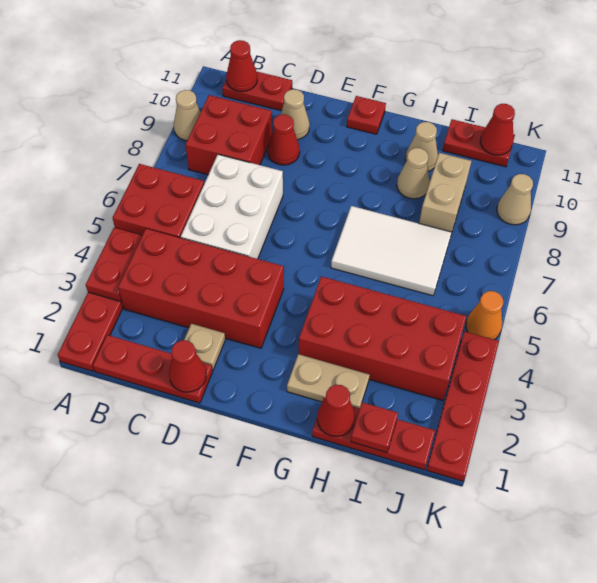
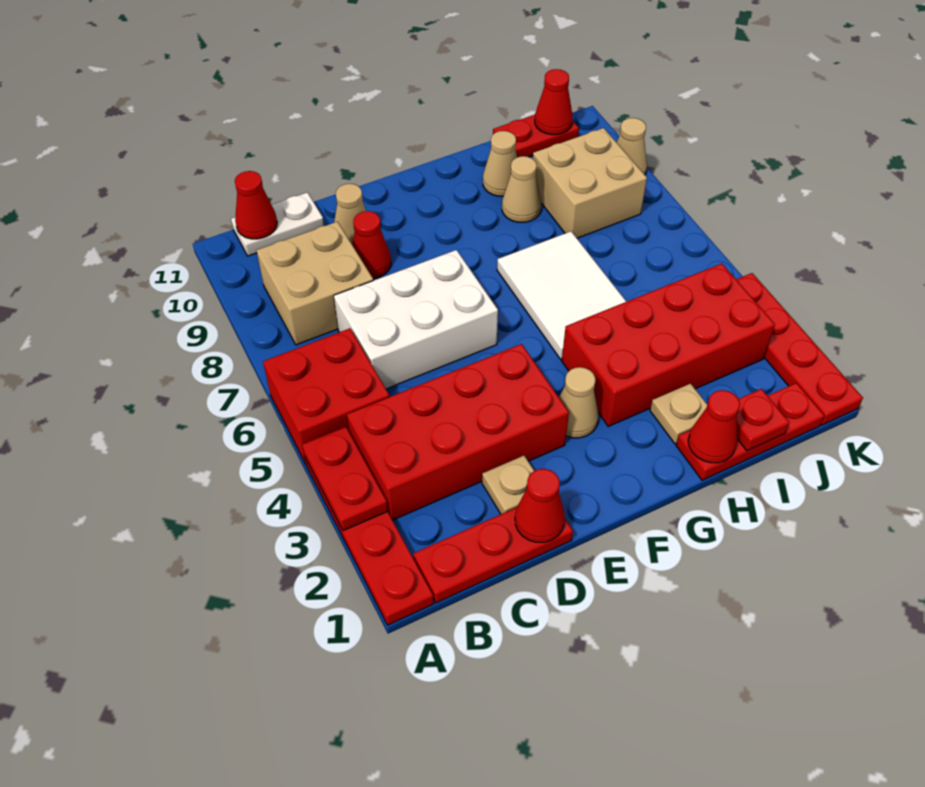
tan 1x1 cone [174,90,201,141] -> tan 1x1 cone moved to [559,367,599,438]
red 2x2 brick [185,95,272,175] -> tan 2x2 brick [256,222,373,345]
red 1x2 plate [222,72,292,111] -> white 1x2 plate [231,192,324,256]
white 2x3 brick [181,154,283,259] -> white 2x3 brick turned to [334,250,498,389]
red 1x1 plate [347,96,386,134] -> none
tan 1x2 plate [287,354,370,408] -> tan 1x1 plate [650,384,707,444]
white 2x3 tile [331,206,452,296] -> white 2x3 tile turned to [497,231,626,359]
tan 1x2 brick [419,153,471,234] -> tan 2x2 brick [533,128,647,238]
orange 1x1 cone [466,291,503,340] -> none

